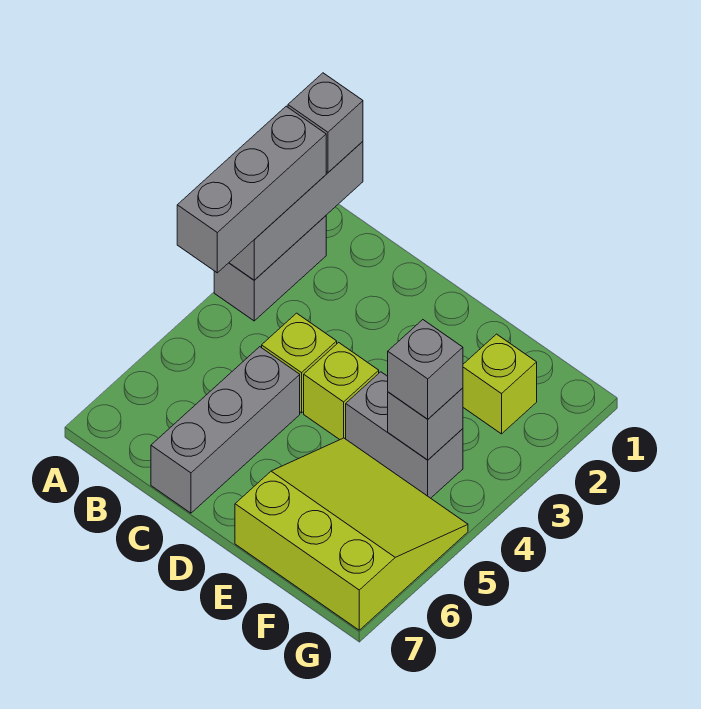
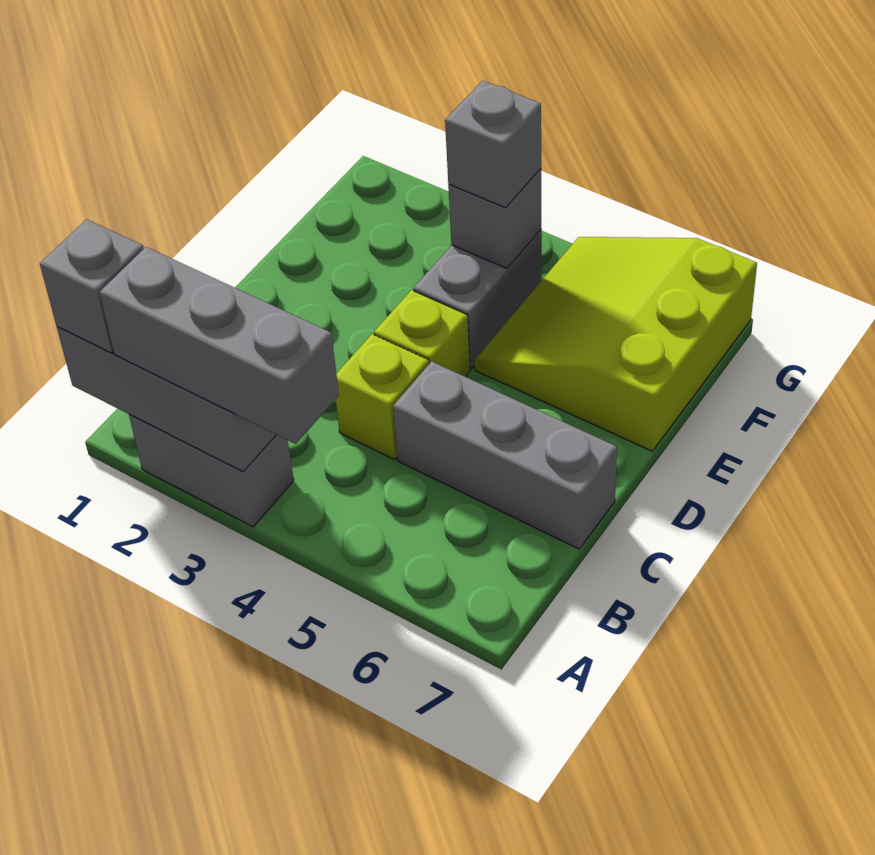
lime 1x1 brick [463,334,537,434] -> none

